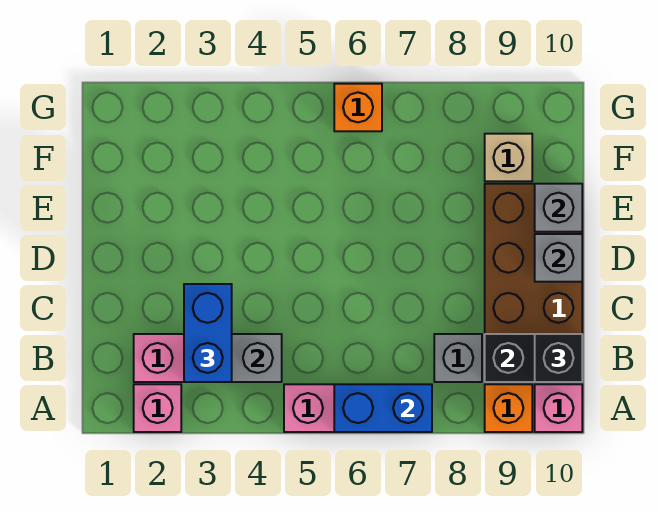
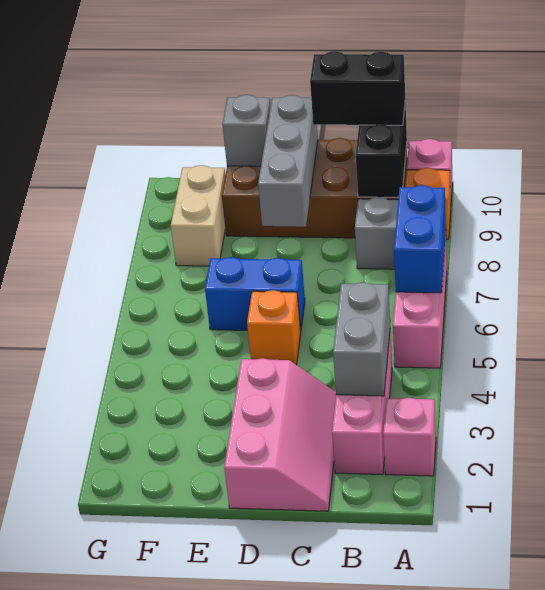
blue 1x2 brick [184,284,232,382] -> blue 1x2 brick moved to [205,257,305,330]
black 1x1 brick [535,334,582,382] -> black 1x2 brick [310,51,405,125]
none -> pink 2x3 slope [224,358,336,511]
grey 1x1 brick [535,234,582,282] -> grey 1x3 brick [258,95,318,227]
tan 1x1 brick [485,134,532,181] -> tan 1x2 brick [171,165,225,266]
orange 1x1 brick [334,84,382,131] -> orange 1x1 brick moved to [247,290,301,365]

